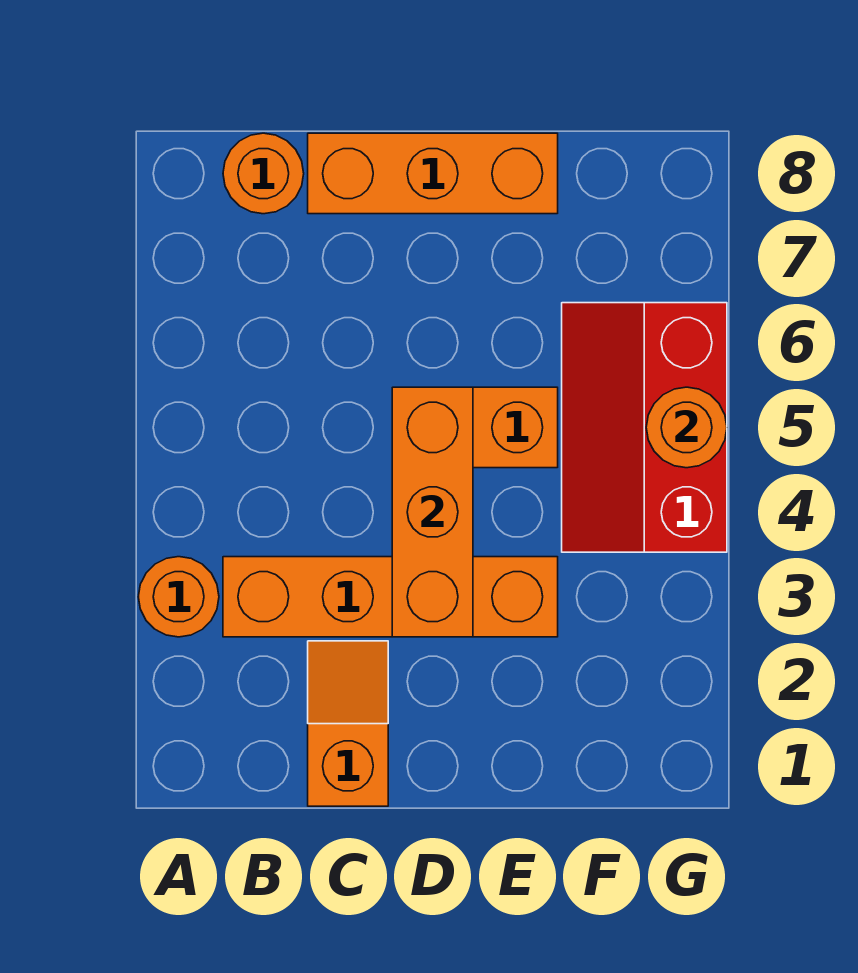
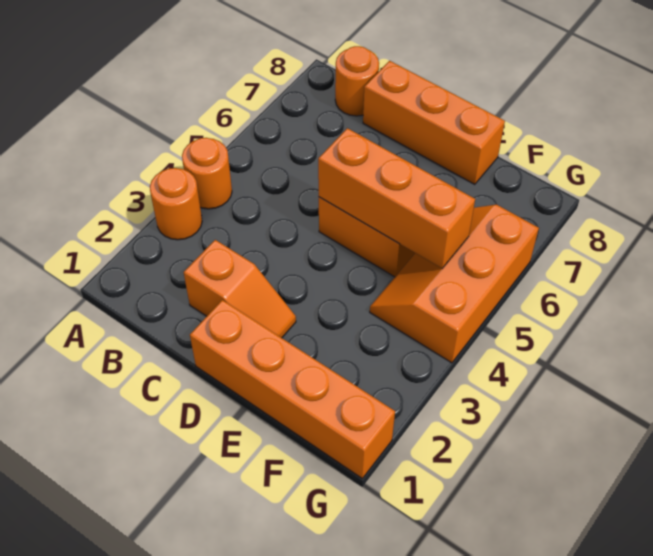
orange 1x4 brick [223,557,558,637] -> orange 1x4 brick moved to [190,300,395,478]
orange 1x2 slope [308,641,388,806] -> orange 1x2 slope turned to [184,240,296,338]
orange 1x3 brick [392,387,473,637] -> orange 1x3 brick turned to [318,128,475,268]
red 2x3 slope [562,303,727,552] -> orange 2x3 slope [370,205,539,363]
orange 1x1 round brick [646,387,727,468] -> orange 1x1 round brick moved to [182,138,232,209]

